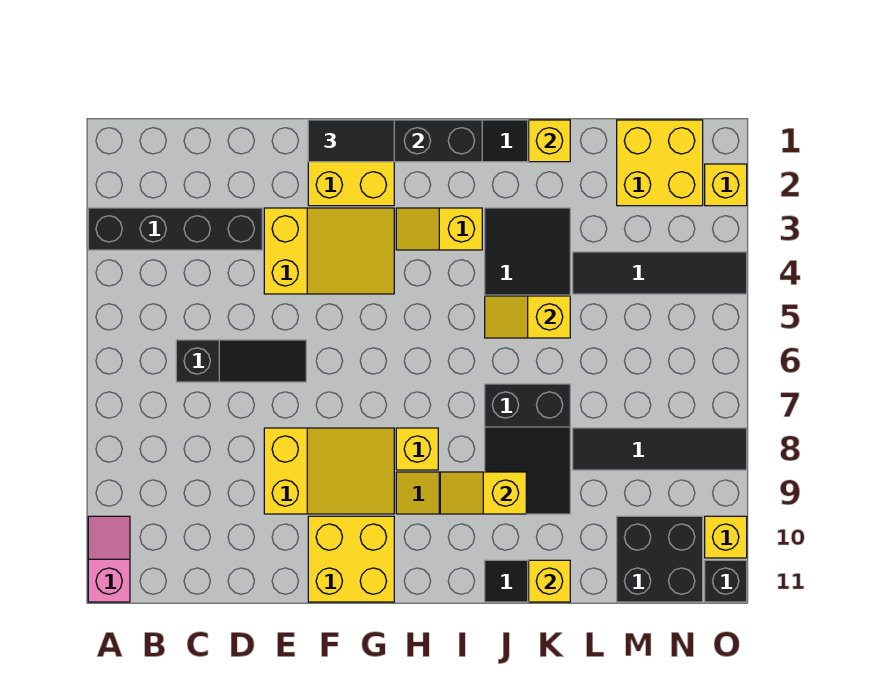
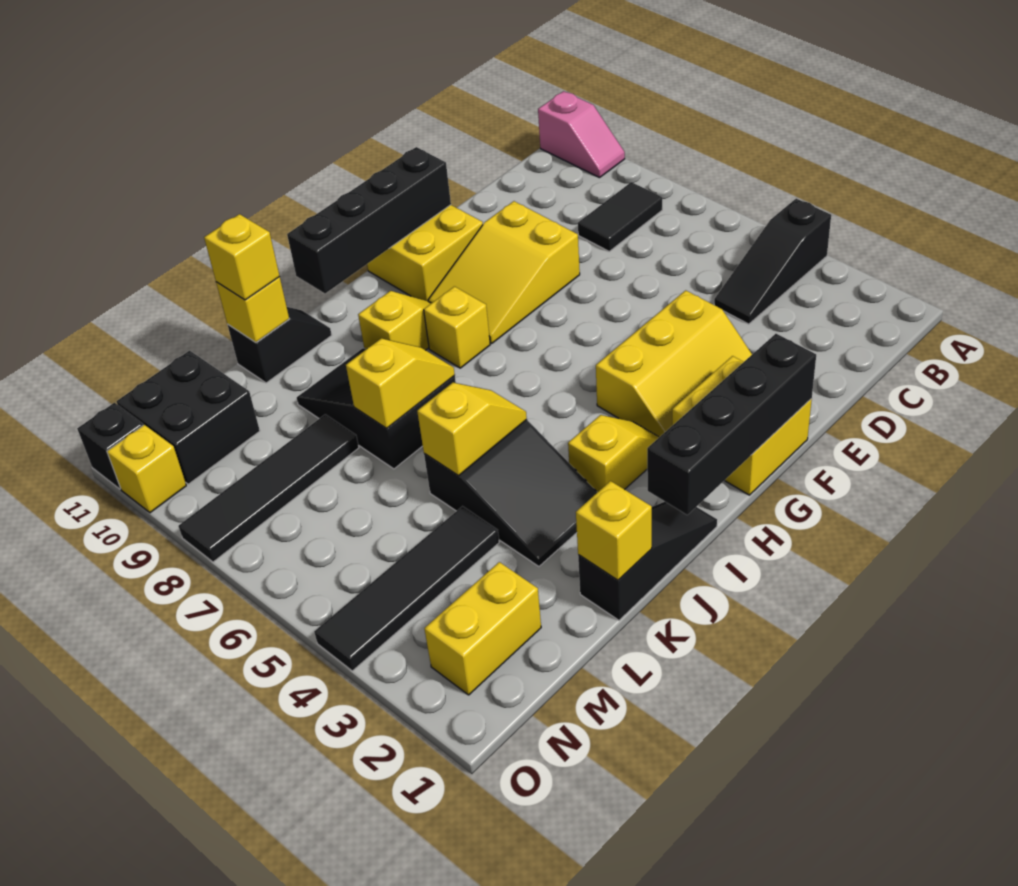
black 1x4 brick [88,208,262,250] -> black 1x4 brick moved to [287,147,451,293]
black 1x3 slope [176,340,306,382] -> black 1x3 slope moved to [714,199,831,324]
yellow 2x3 slope [264,208,394,294] -> yellow 2x3 slope turned to [596,290,752,437]
black 1x2 tile [308,120,394,162] -> black 1x2 tile moved to [578,182,662,251]
yellow 1x2 slope [440,472,526,514] -> yellow 1x2 slope moved to [346,338,455,428]
yellow 2x2 brick [617,120,703,206] -> yellow 1x2 brick [424,562,541,695]
yellow 1x1 brick [705,164,747,206] -> yellow 1x1 brick moved to [204,214,280,300]

